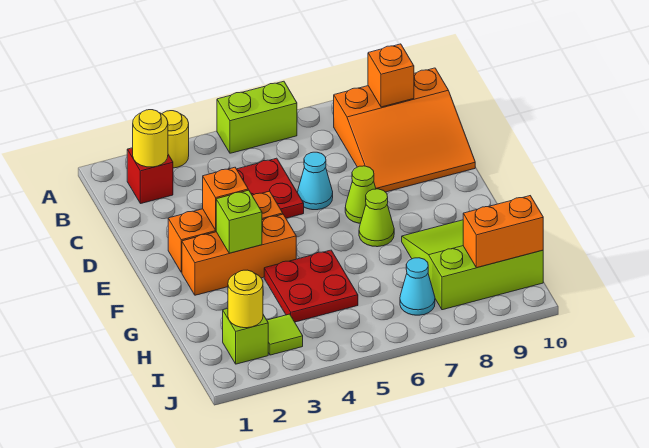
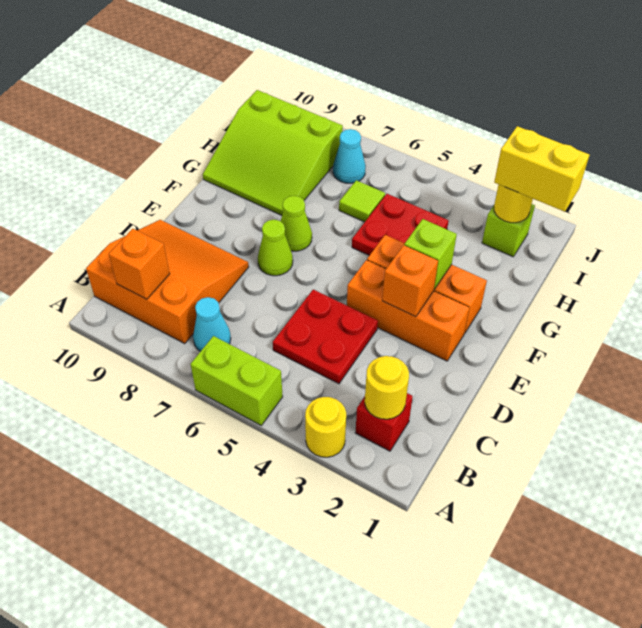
cyan 1x1 cone [298,152,333,210] -> cyan 1x1 cone moved to [193,297,231,351]
none -> yellow 1x2 brick [494,126,589,212]
lime 1x1 tile [267,314,303,355] -> lime 1x1 tile moved to [339,180,385,222]
orange 1x2 brick [463,196,543,268] -> none

